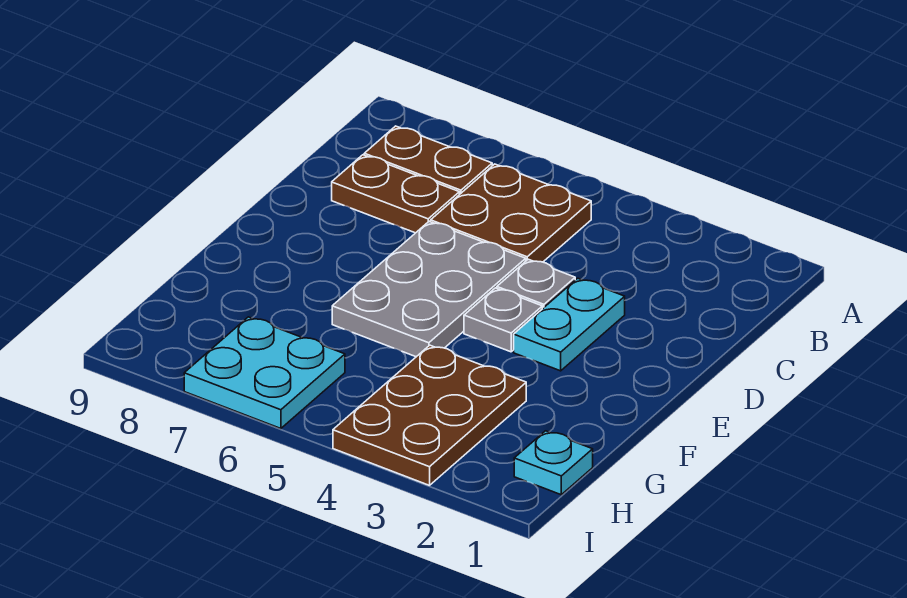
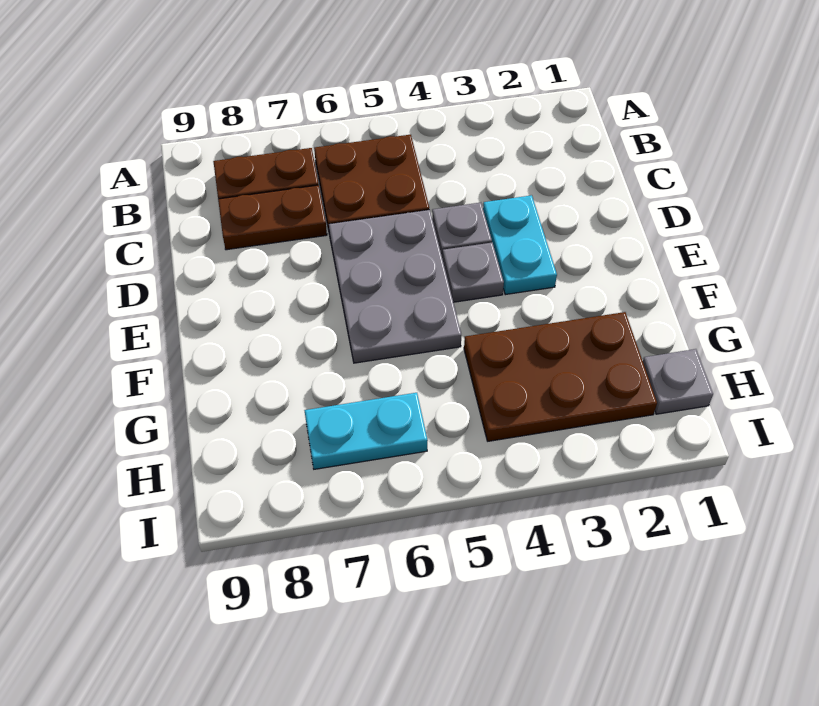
brown 2x3 plate [333,345,526,485] -> brown 2x3 plate turned to [464,312,657,441]
cyan 1x1 plate [514,431,593,495] -> grey 1x1 plate [643,349,713,414]
cyan 2x2 plate [184,317,345,429] -> cyan 1x2 plate [304,393,428,469]

